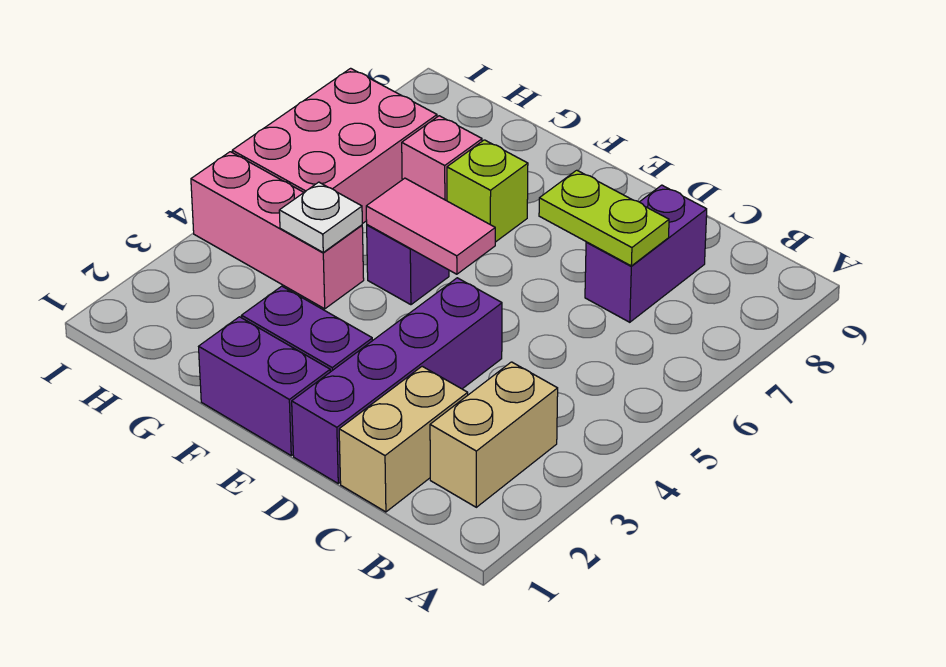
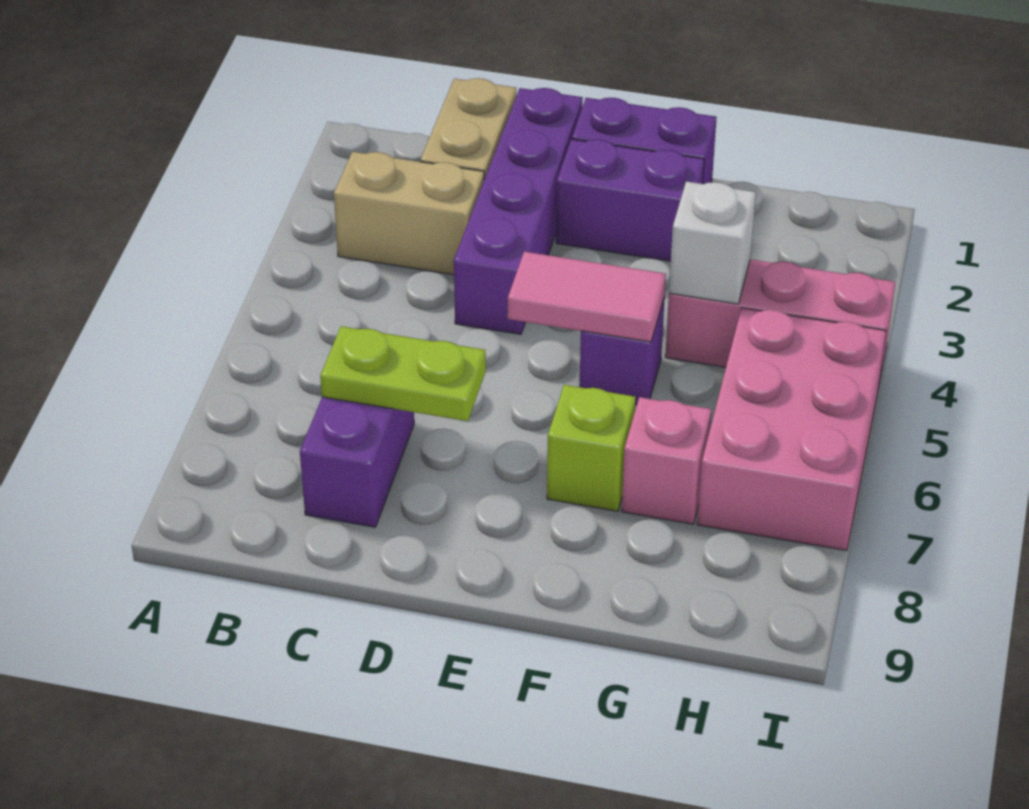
tan 1x2 brick [430,362,558,507] -> tan 1x2 brick turned to [334,152,484,275]
white 1x1 plate [279,182,362,252] -> white 1x1 brick [669,182,756,304]

